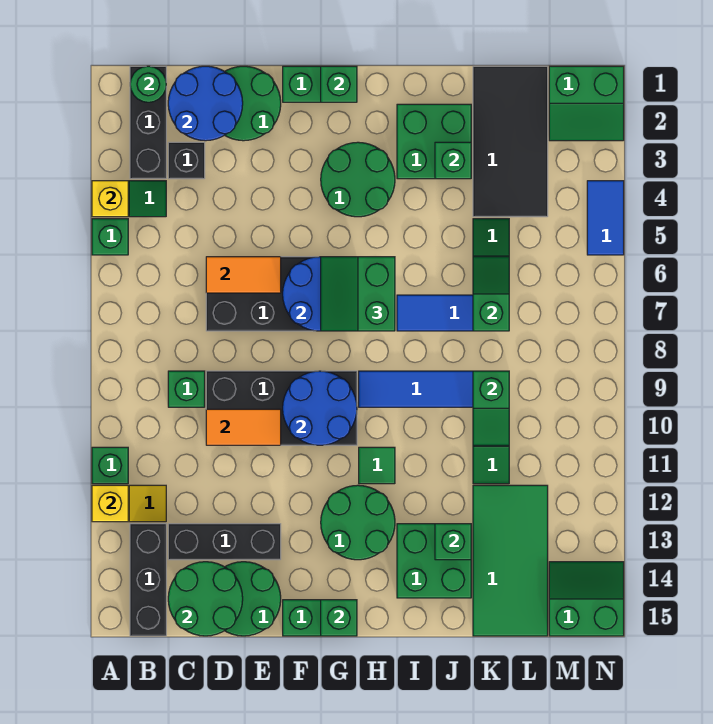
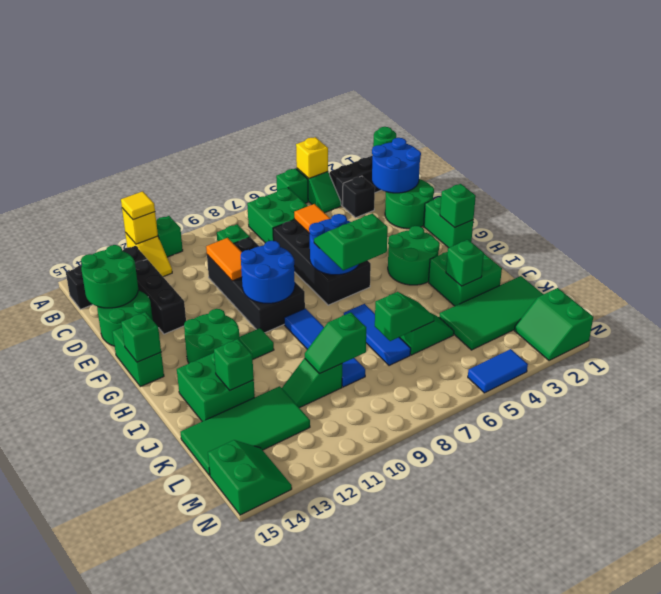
none -> yellow 1x1 tile [121,191,155,220]
none -> green 2x2 brick [247,188,308,243]
black 2x4 tile [473,66,548,217] -> green 2x4 tile [439,276,543,350]

